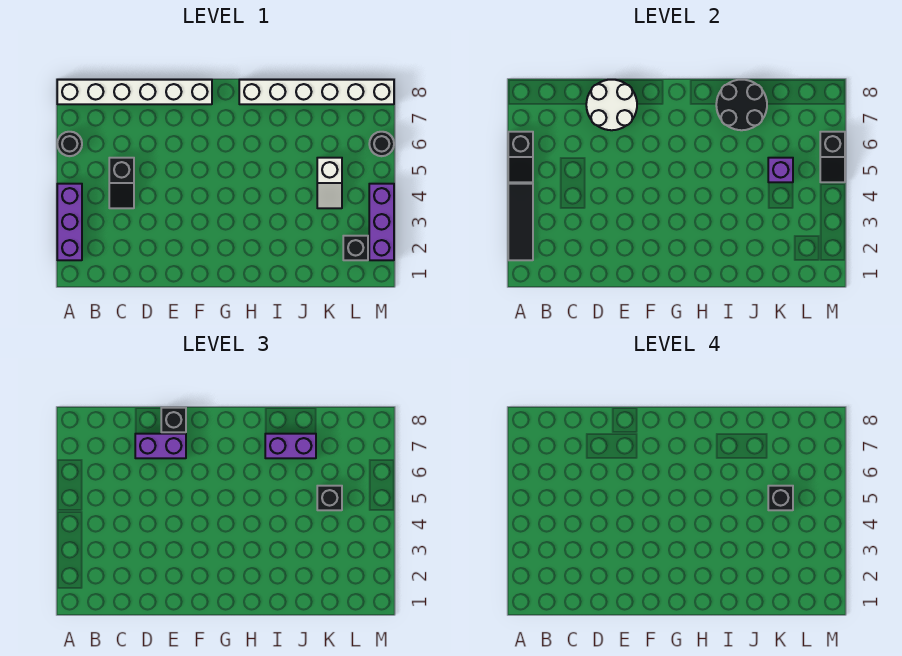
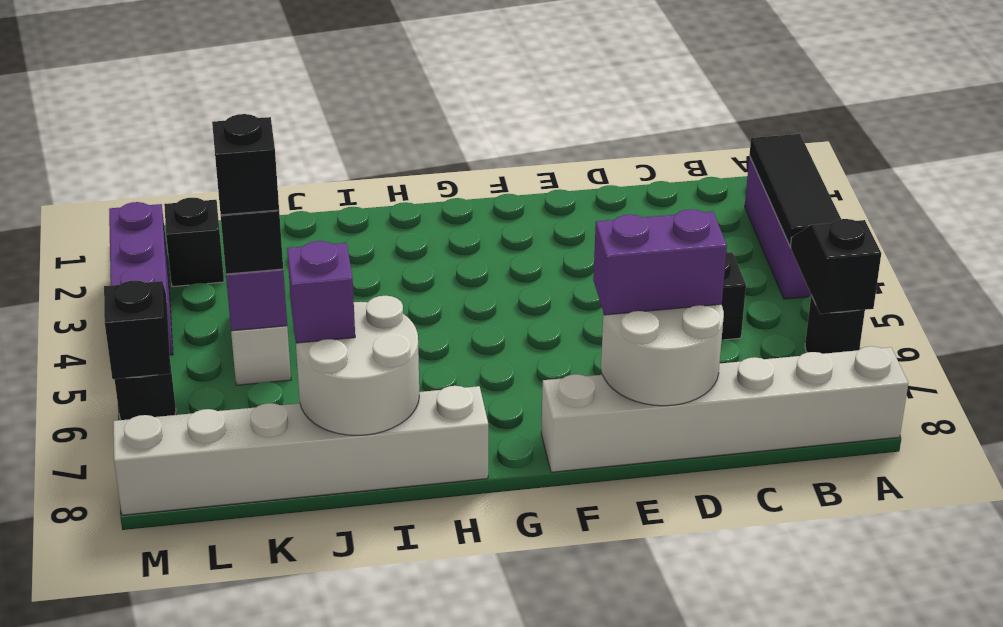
black 1x1 brick [161,408,186,432] -> none
black 2x2 round brick [716,80,767,130] -> white 2x2 round brick [296,296,419,435]
purple 1x2 brick [265,434,316,458] -> purple 1x1 brick [287,241,355,343]

